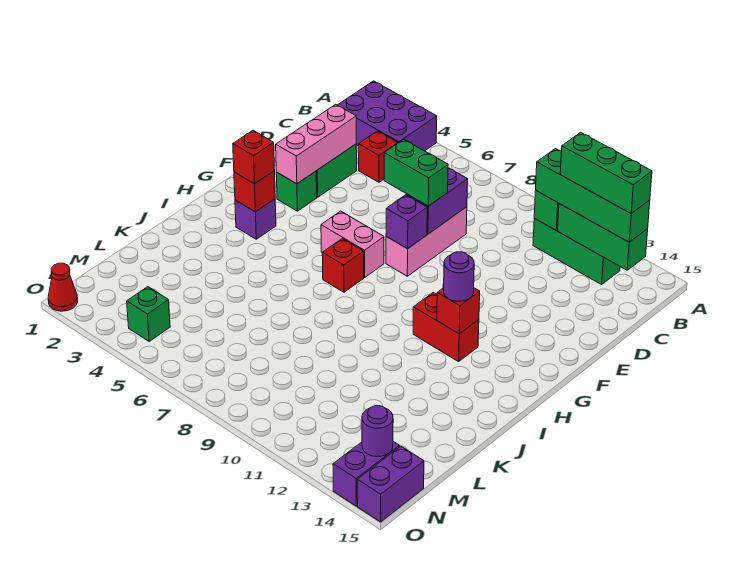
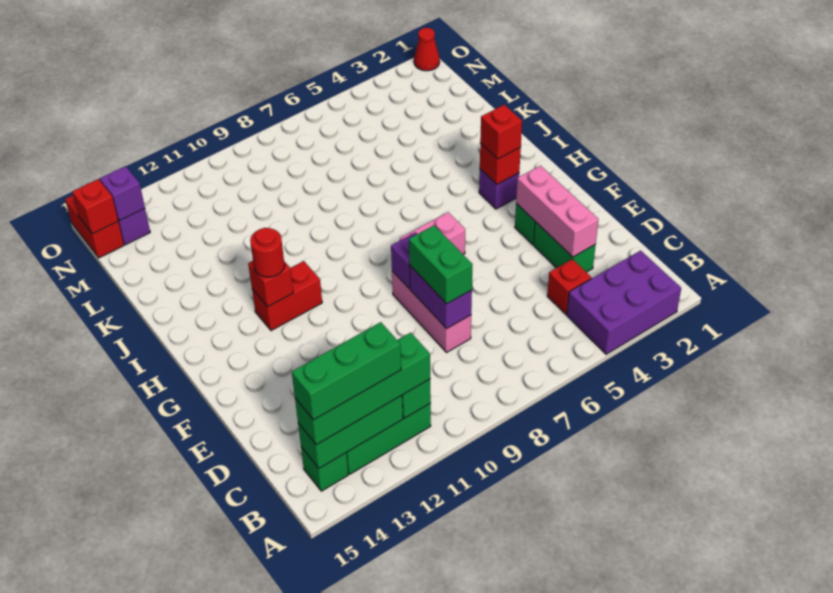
green 1x2 brick [384,139,448,206] -> green 1x2 brick turned to [409,225,473,304]
red 1x1 brick [322,239,364,292] -> red 1x1 brick moved to [72,179,118,234]
purple 1x1 round brick [444,252,474,301] -> red 1x1 round brick [250,228,285,277]
green 1x1 brick [127,287,170,341] -> green 1x1 brick moved to [301,447,348,491]
purple 1x1 round brick [362,406,393,457] -> purple 1x1 brick [100,166,145,220]
purple 1x2 brick [357,446,424,522] -> red 1x2 brick [65,196,124,258]

